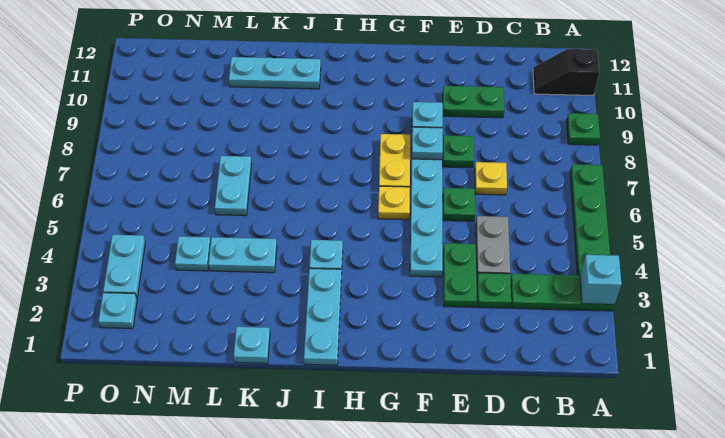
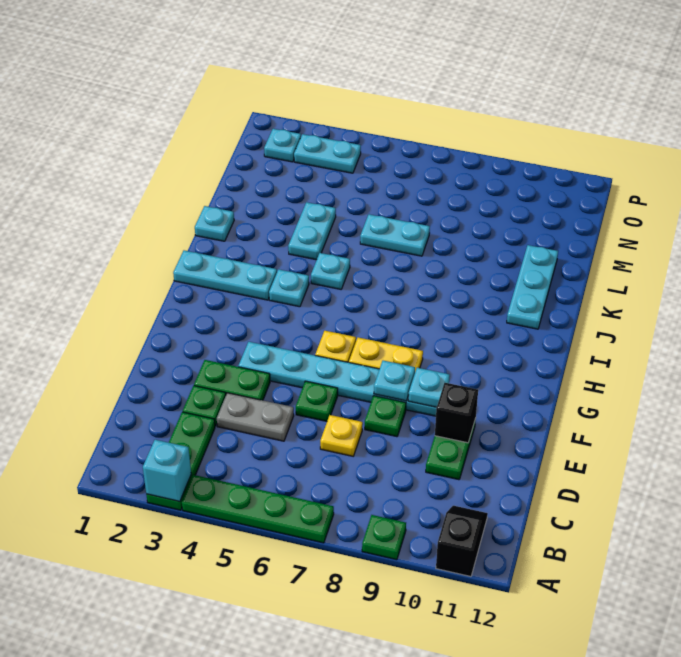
none -> black 1x1 brick [435,383,478,443]
cyan 1x1 plate [175,236,211,271] -> cyan 1x1 plate moved to [311,253,350,289]

